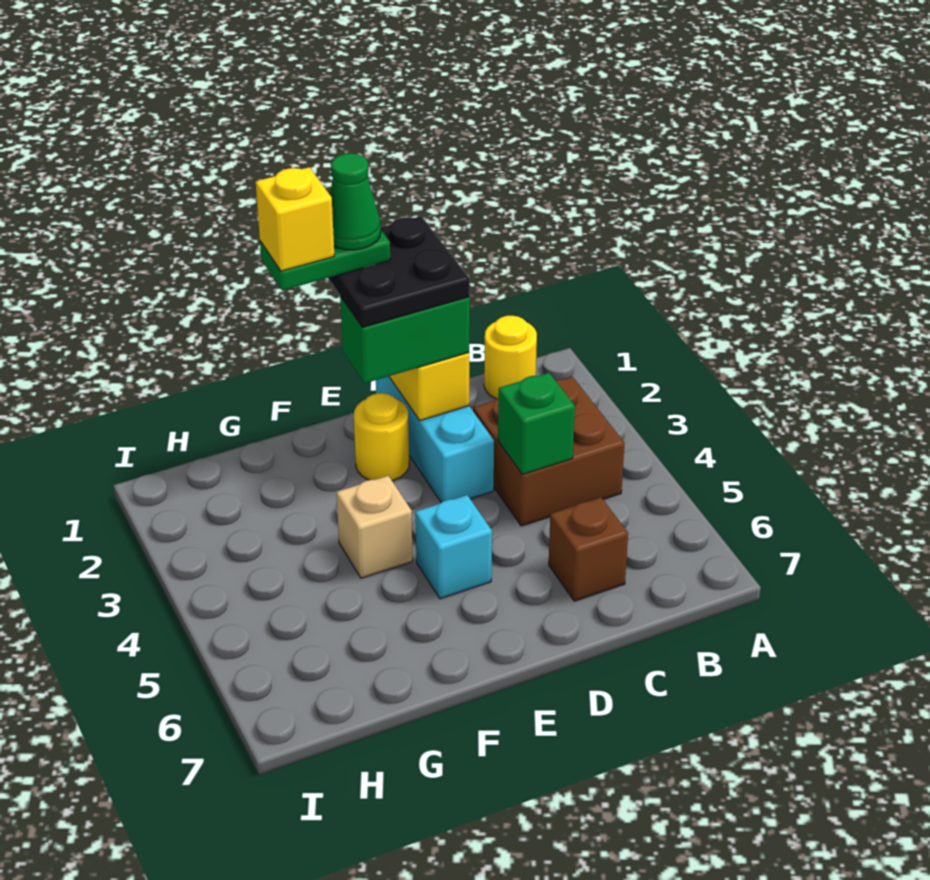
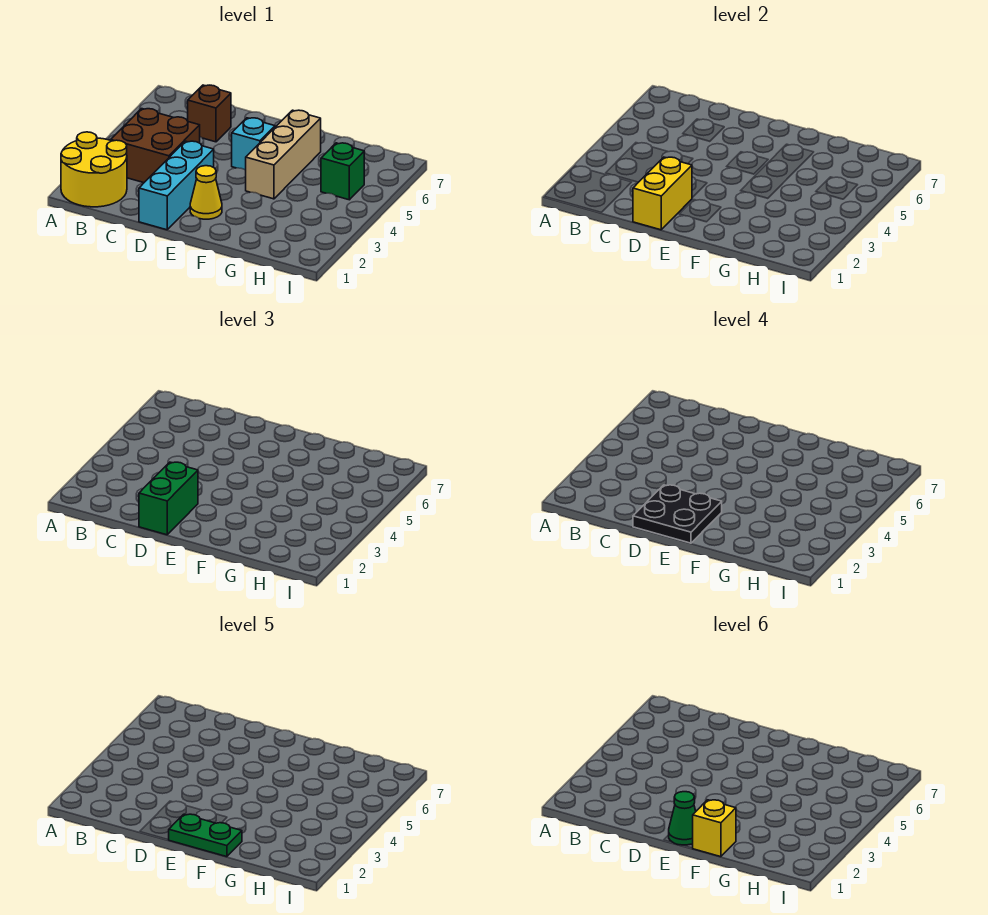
yellow 1x1 round brick [484,316,537,399] -> yellow 2x2 round brick [61,132,127,207]
green 1x1 brick [498,373,575,475] -> green 1x1 brick moved to [321,143,364,200]
green 1x2 brick [340,297,470,383] -> green 1x2 brick turned to [139,462,198,535]
yellow 1x1 round brick [354,393,409,481] -> yellow 1x1 cone [190,166,222,219]
tan 1x1 brick [336,476,413,578] -> tan 1x3 brick [246,110,321,199]

